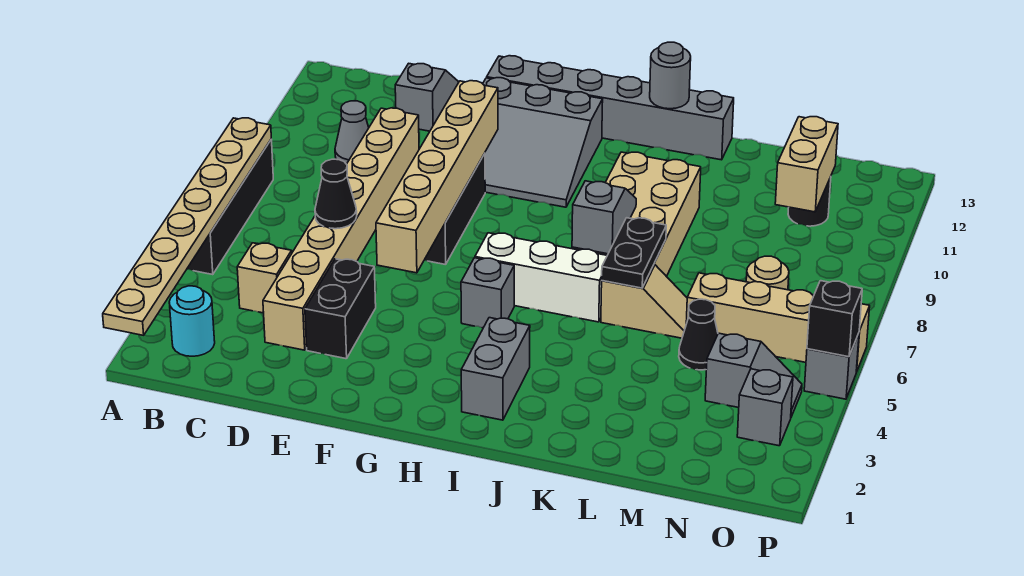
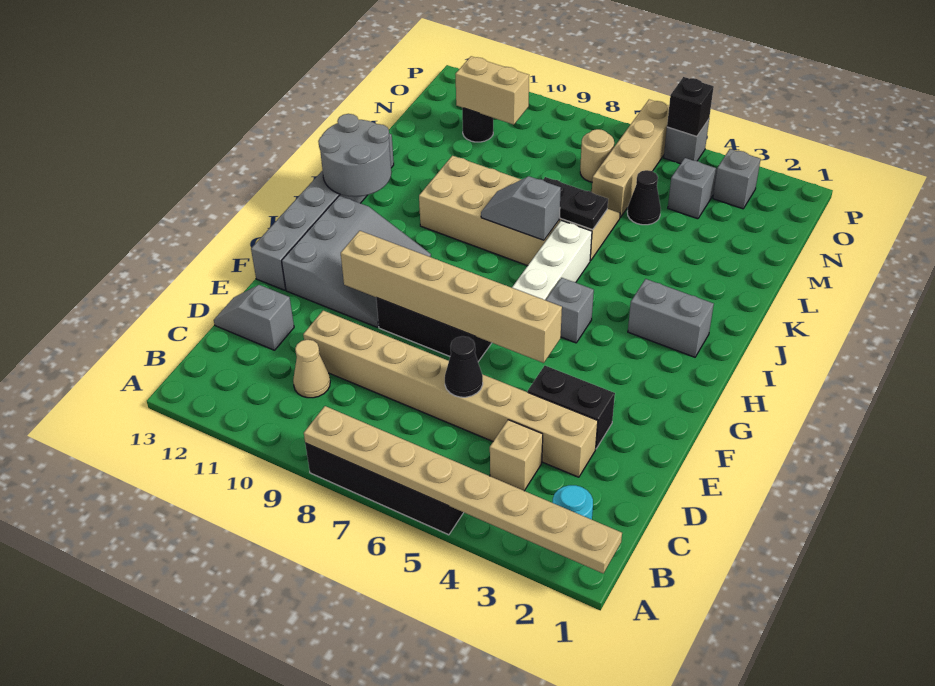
grey 1x1 cone [335,101,369,164] -> tan 1x1 cone [293,340,330,398]
grey 1x1 round brick [650,42,691,109] -> grey 2x2 round brick [318,114,391,197]

